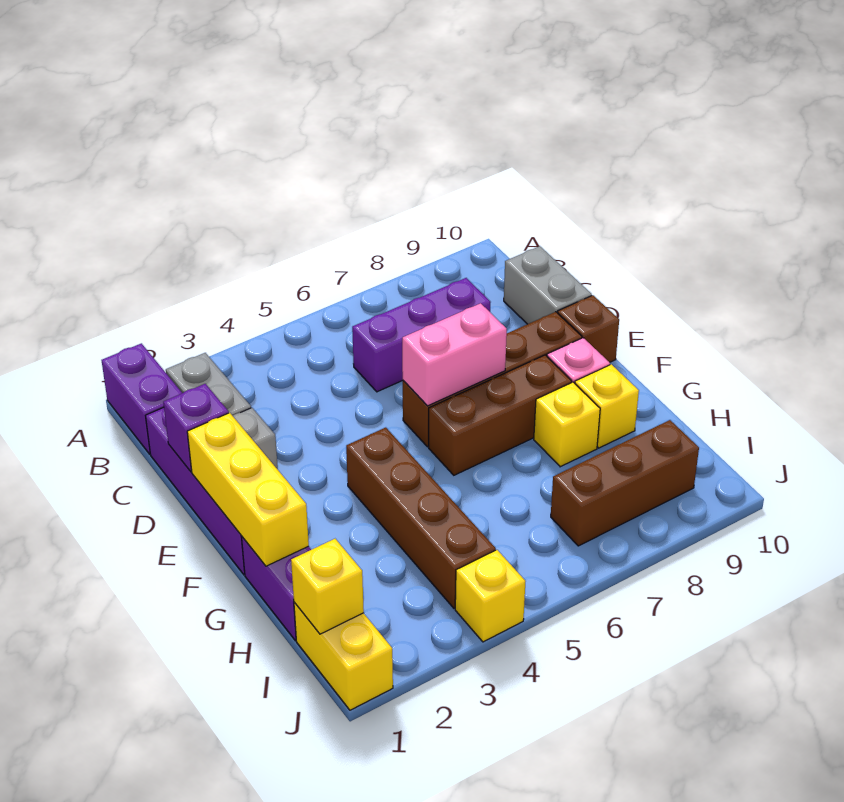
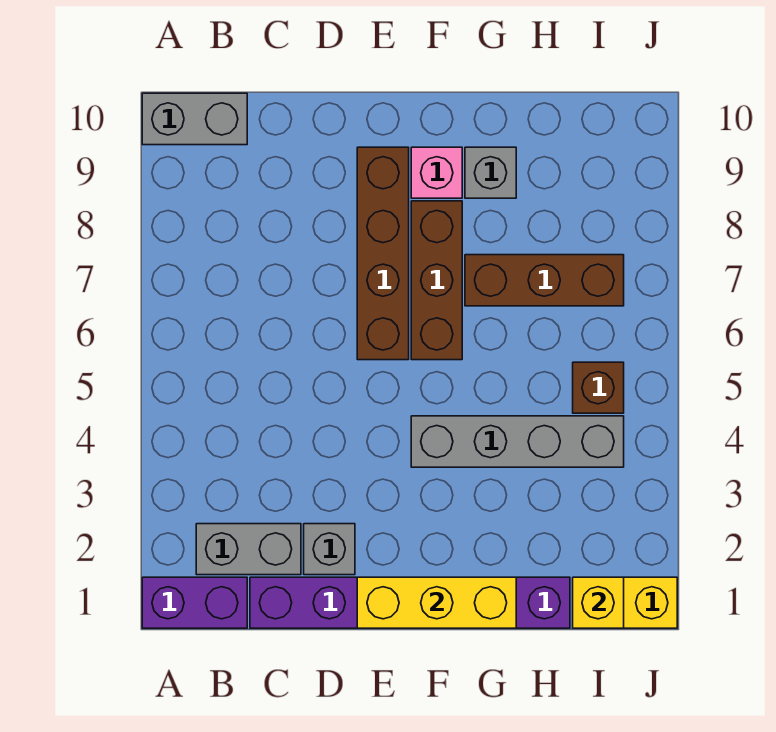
purple 1x3 brick [352,278,491,392] -> none
grey 1x2 brick [504,246,592,324] -> grey 1x2 brick moved to [142,93,247,145]
purple 1x1 brick [163,384,229,472] -> none
pink 1x2 brick [402,303,507,406] -> none
brown 1x1 brick [558,295,619,362] -> brown 1x1 brick moved to [573,362,624,413]
brown 1x4 brick [346,428,496,608] -> grey 1x4 brick [411,416,624,467]
yellow 1x1 brick [534,382,600,467] -> none
yellow 1x1 brick [575,364,639,448] -> grey 1x1 brick [465,147,516,198]
brown 1x3 brick [551,420,699,546] -> brown 1x3 brick turned to [465,255,624,306]
yellow 1x1 brick [455,550,526,642] -> none

